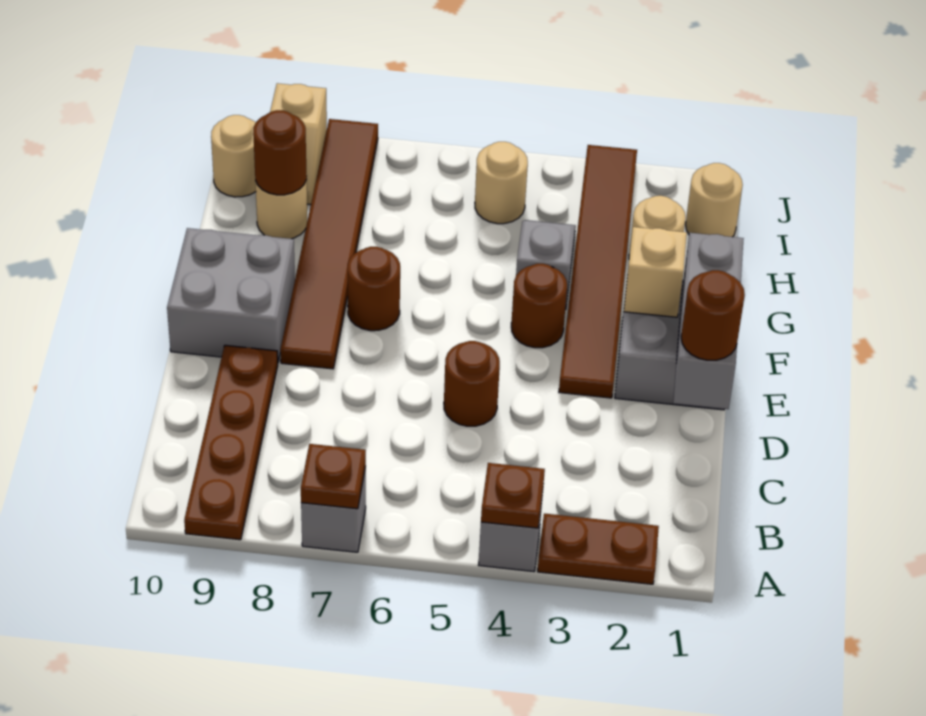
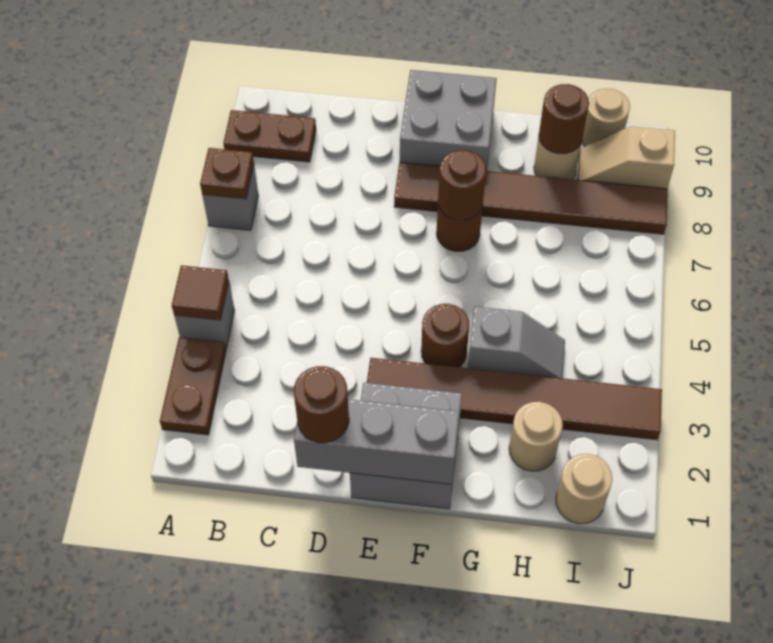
brown 1x1 plate [481,463,545,528] -> brown 1x1 tile [172,265,229,320]
brown 1x4 plate [184,345,278,540] -> brown 1x2 plate [223,110,316,162]
brown 1x1 round brick [444,341,500,426] -> brown 1x1 round brick moved to [438,150,486,220]
tan 1x1 brick [624,227,687,317] -> none
tan 1x1 round brick [475,142,528,224] -> none

